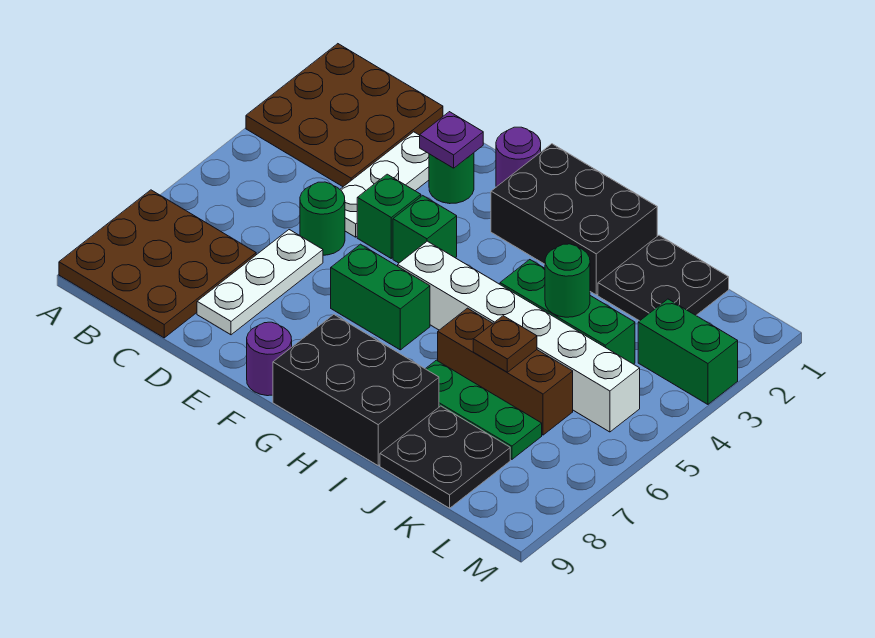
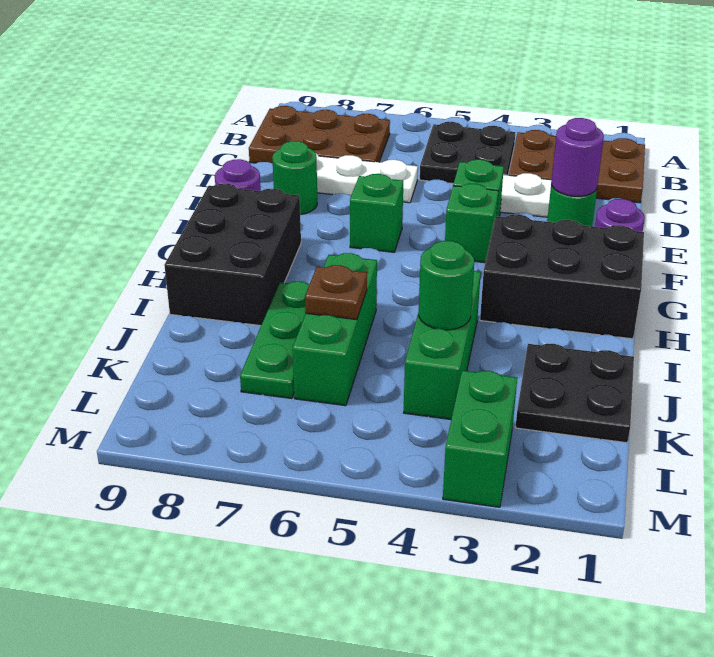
brown 3x3 plate [246,44,443,187] -> brown 2x3 plate [509,130,645,203]
brown 3x3 plate [59,190,256,338] -> brown 2x3 plate [249,106,390,163]
green 1x1 round brick [300,182,345,255] -> green 1x1 round brick moved to [273,141,317,215]
purple 1x1 plate [420,112,483,168] -> purple 1x1 round brick [551,118,604,196]
green 1x2 brick [331,244,430,350] -> green 1x1 brick [350,174,403,252]
black 2x3 brick [491,144,657,295] -> black 2x3 brick turned to [480,214,644,339]
white 1x6 brick [398,241,640,432] -> none
brown 1x3 brick [438,308,573,435] -> green 1x3 brick [293,253,377,406]
black 2x2 plate [380,406,510,508] -> black 2x2 plate moved to [420,122,515,184]

